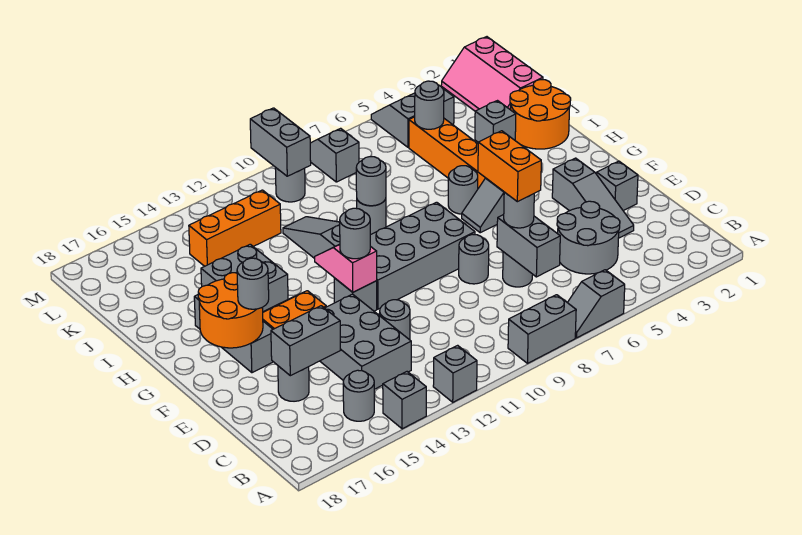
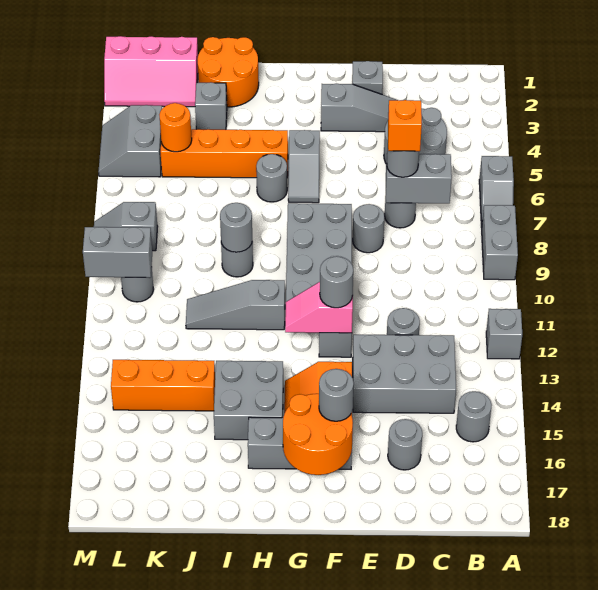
grey 1x1 brick [383,372,426,429] -> none
orange 1x2 brick [478,131,541,202] -> orange 1x1 brick [388,100,422,151]
grey 1x2 brick [271,306,340,376] -> none
grey 1x1 round brick [415,81,444,129] -> orange 1x1 round brick [159,103,192,152]
orange 1x3 brick [189,190,281,266] -> orange 1x3 brick turned to [111,360,215,411]

